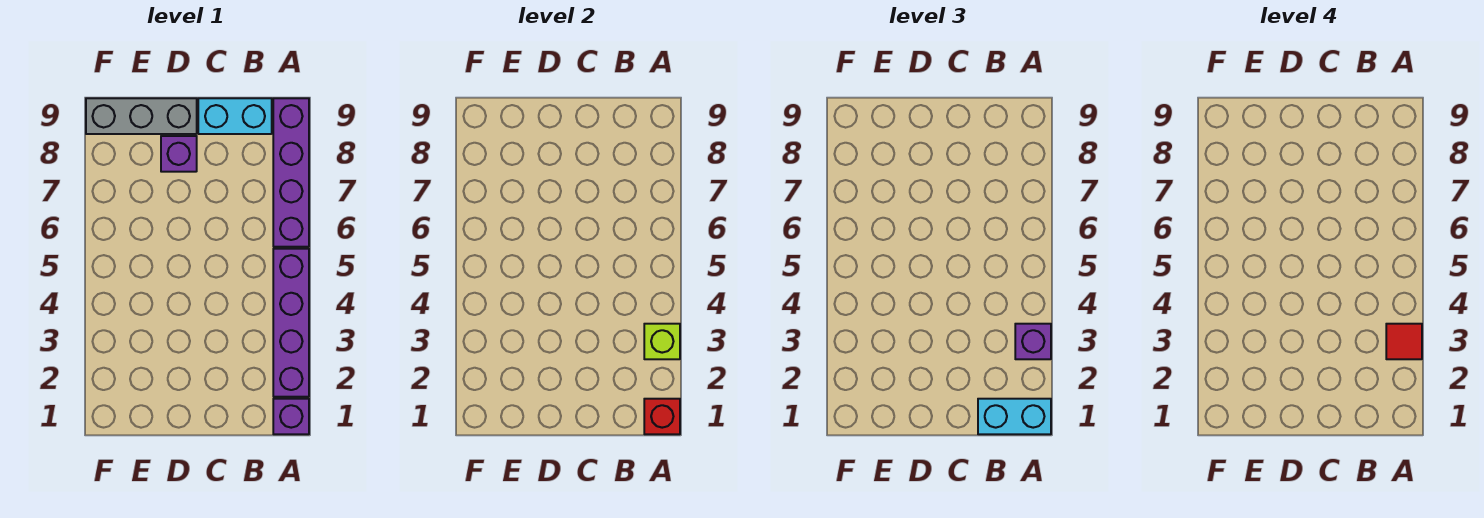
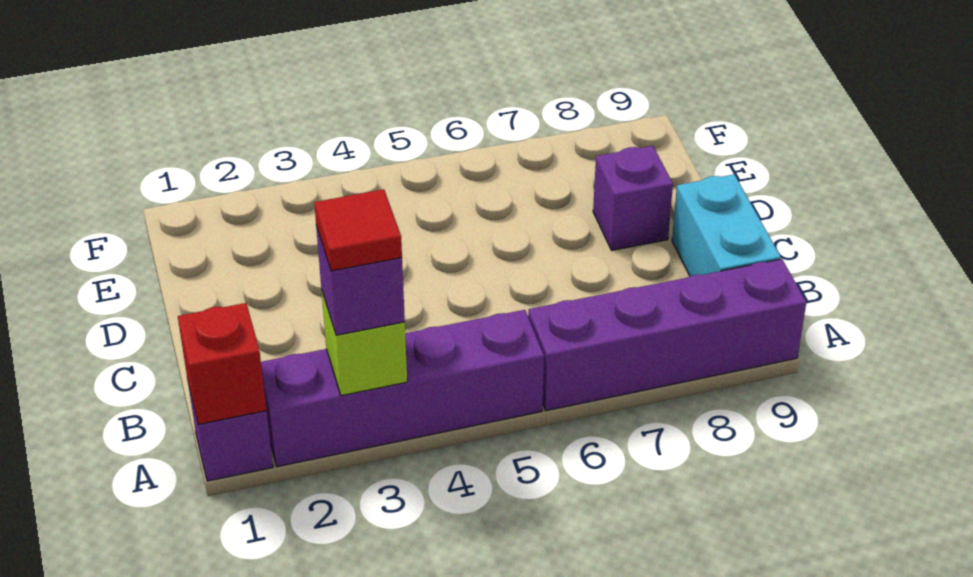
cyan 1x2 brick [978,399,1051,434] -> none
grey 1x3 brick [86,98,197,134] -> none

